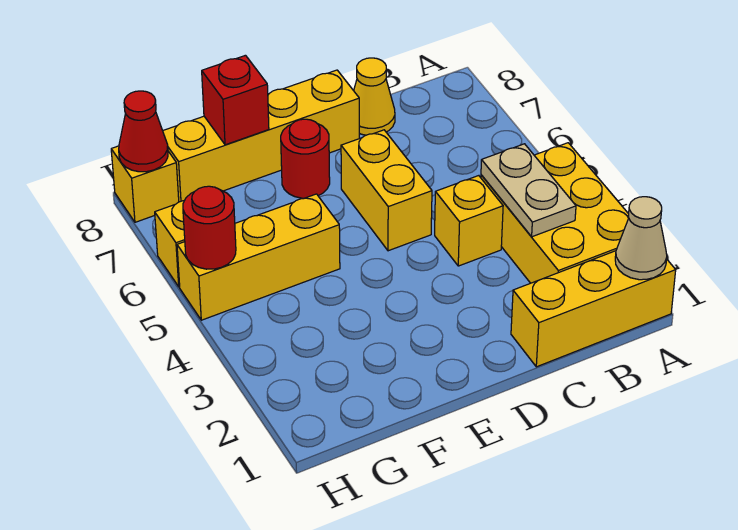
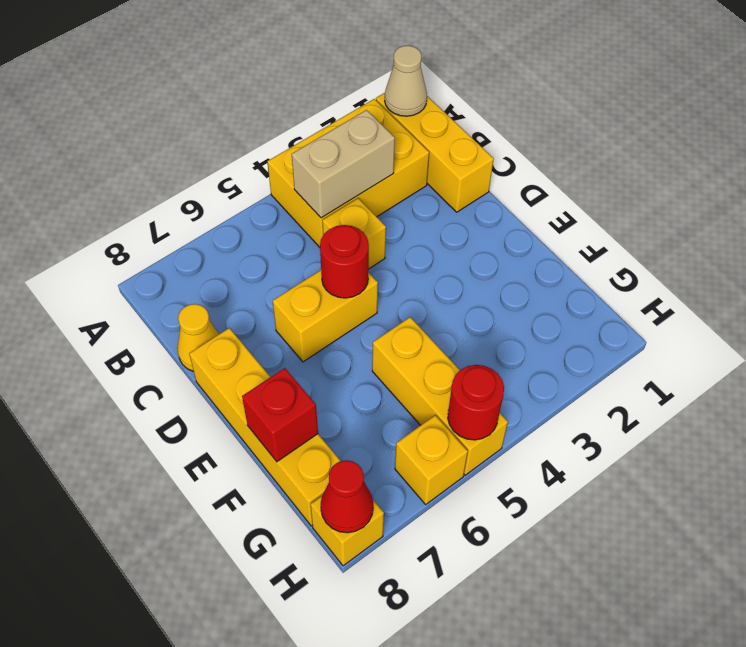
tan 1x2 plate [481,144,576,237] -> tan 1x2 brick [292,110,395,218]
red 1x1 round brick [281,119,330,198] -> red 1x1 round brick moved to [320,225,369,298]

